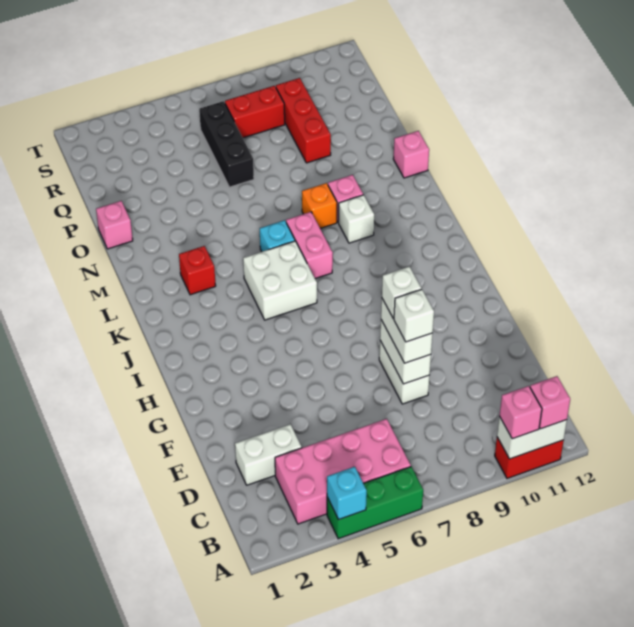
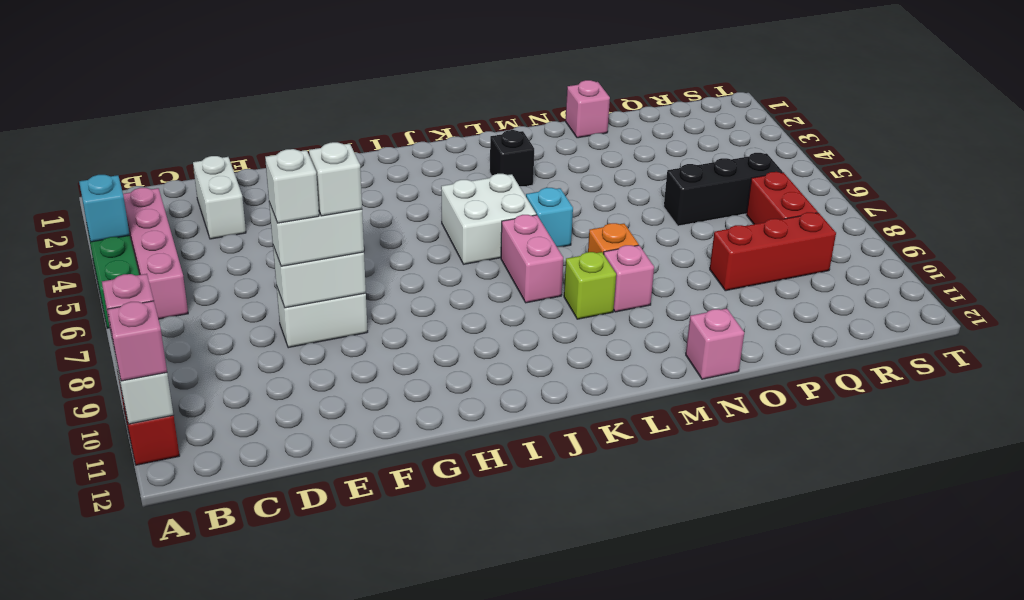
pink 2x4 brick [275,419,411,524] -> pink 1x4 brick [123,188,188,319]
pink 1x2 brick [286,212,333,279] -> pink 1x2 brick turned to [501,215,563,303]
red 1x1 brick [179,246,216,295] -> black 1x1 brick [490,130,534,186]
white 1x1 brick [339,195,374,243] -> lime 1x1 brick [564,252,616,319]

